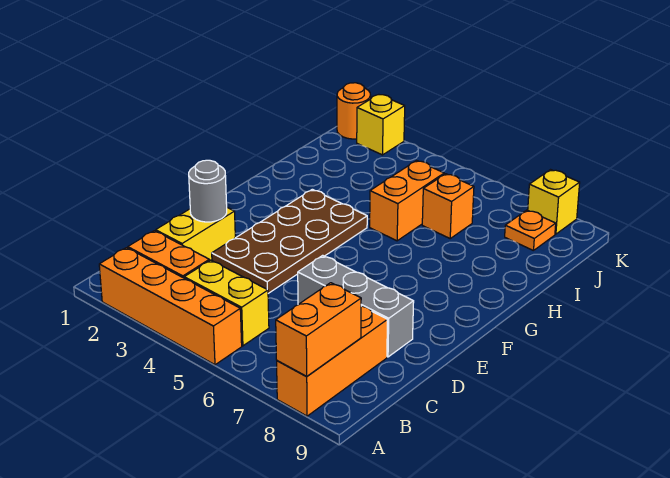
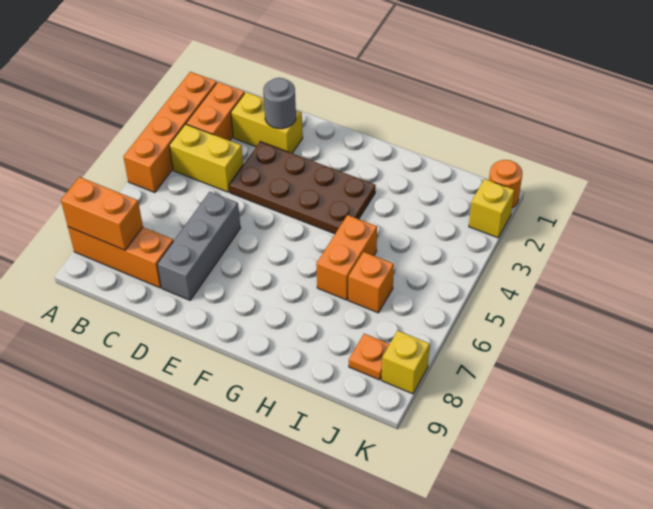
yellow 1x2 brick [184,260,269,346] -> yellow 1x2 brick turned to [169,124,243,192]
orange 1x2 brick [370,161,444,241] -> orange 1x2 brick turned to [316,215,377,300]

